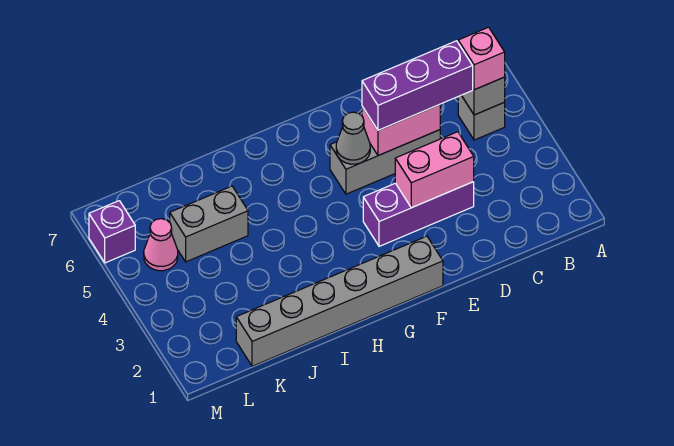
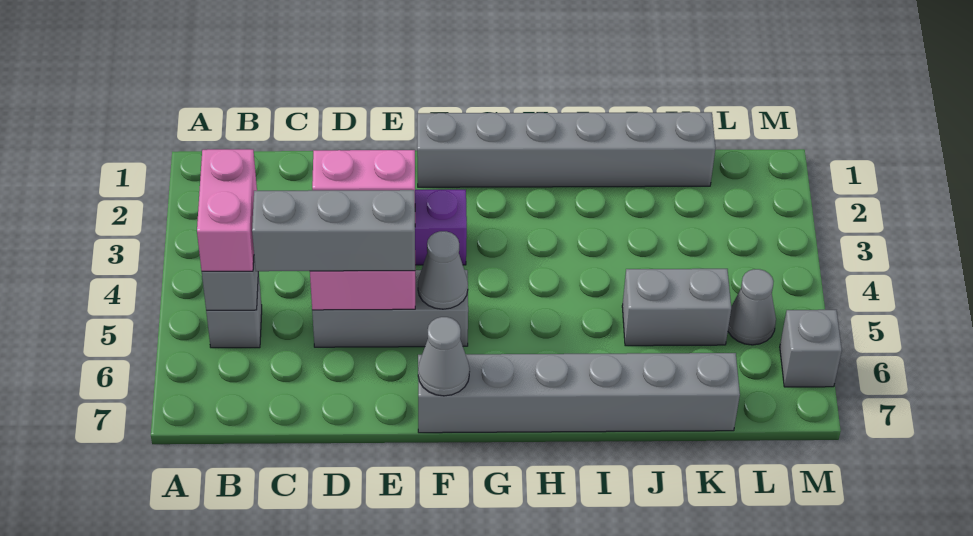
pink 1x1 brick [458,27,505,90] -> pink 1x2 brick [197,149,257,271]
purple 1x3 brick [362,41,473,130] -> grey 1x3 brick [252,190,415,272]
none -> grey 1x6 brick [418,353,740,433]
none -> grey 1x1 cone [418,317,470,396]
pink 1x1 cone [144,219,178,271] -> grey 1x1 cone [728,269,776,345]
purple 1x1 brick [89,201,135,263] -> grey 1x1 brick [780,310,842,387]

